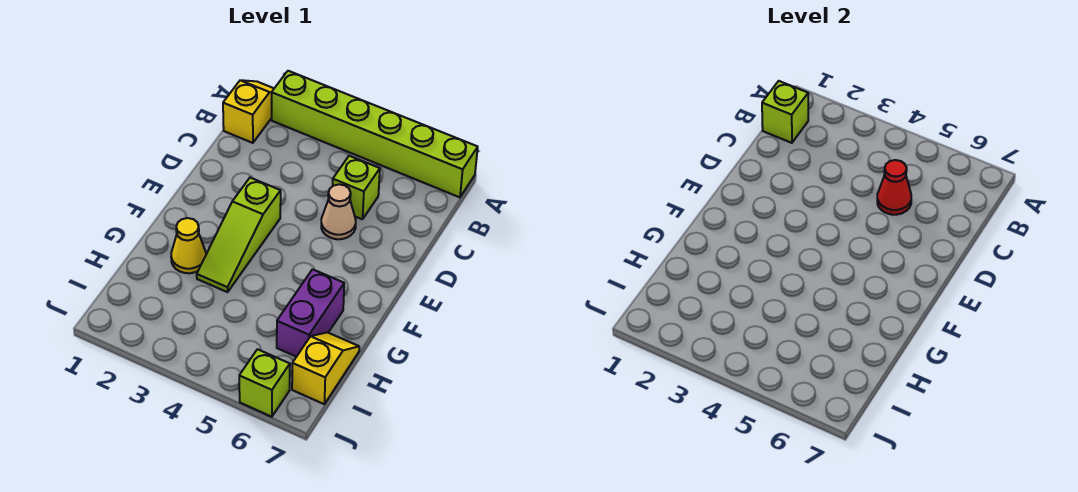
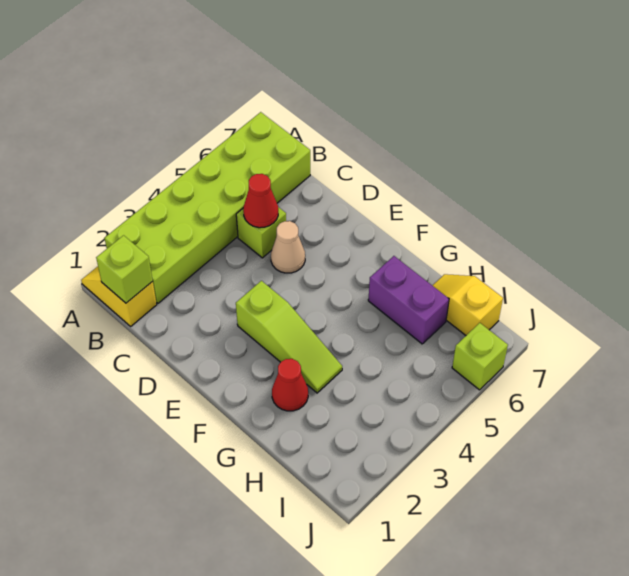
lime 1x6 brick [272,71,478,197] -> lime 2x6 brick [105,112,310,303]
yellow 1x1 cone [171,218,206,273] -> red 1x1 cone [272,359,308,411]

